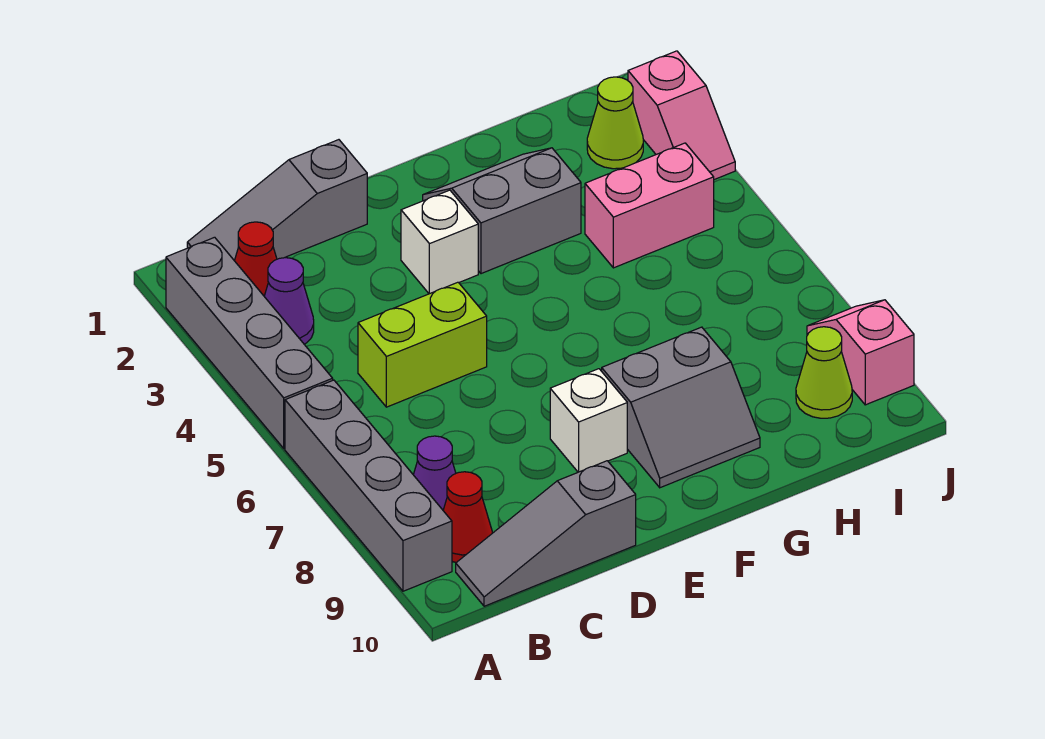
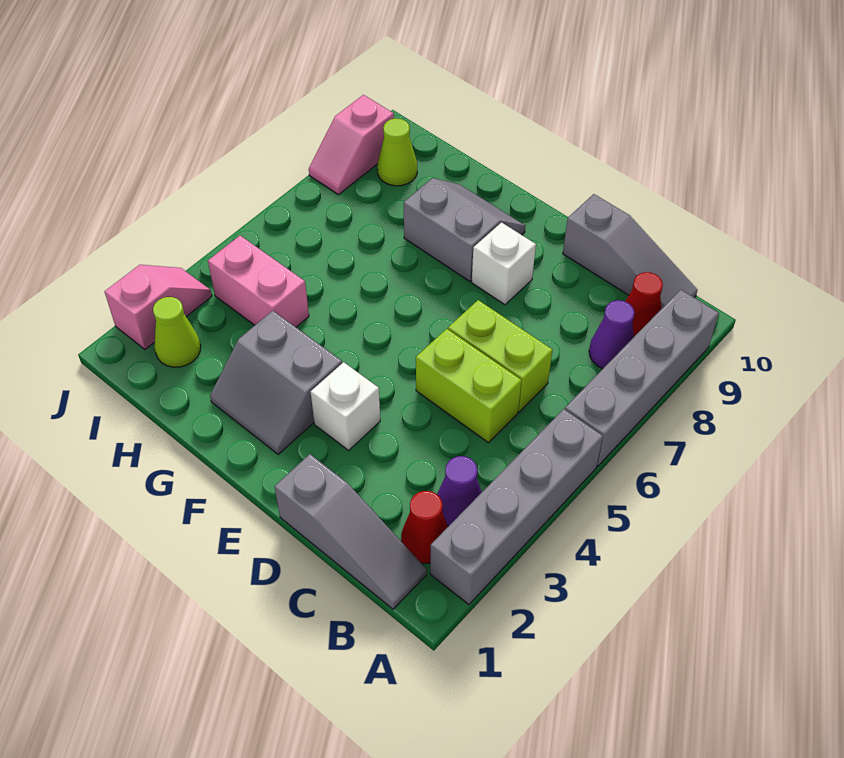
none -> lime 1x2 brick [448,300,552,412]

